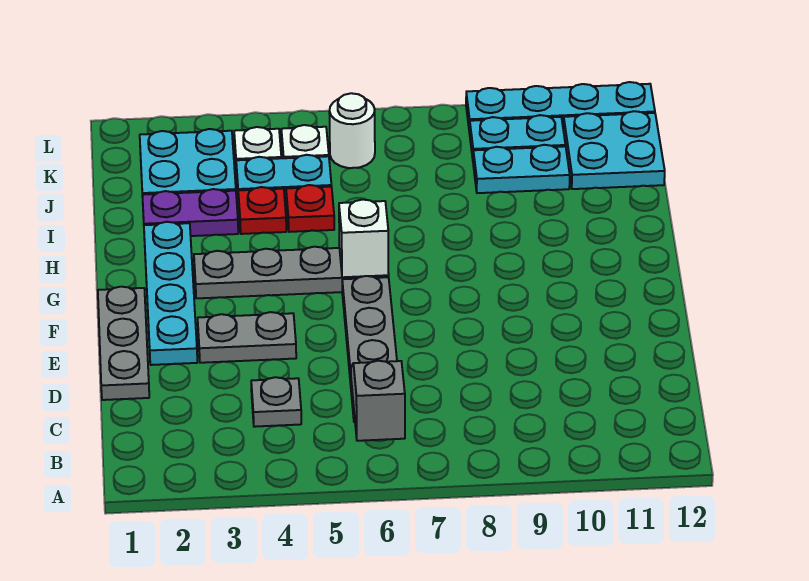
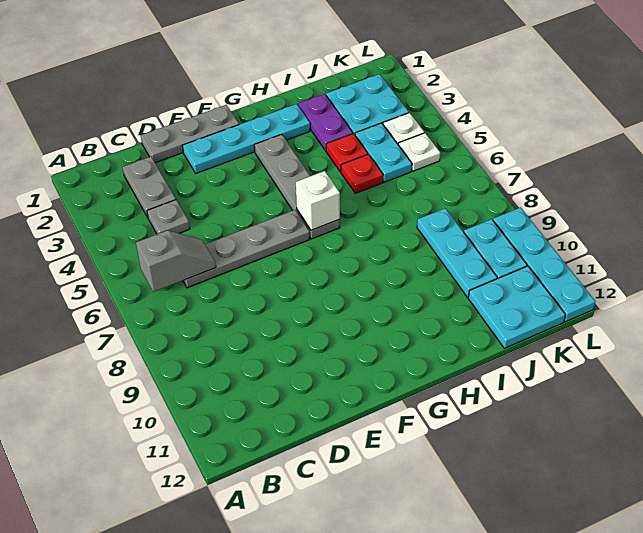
grey 1x2 plate [198,312,296,363] -> grey 1x2 plate moved to [123,157,176,217]
cyan 1x2 plate [473,145,570,193] -> cyan 1x3 plate [417,208,497,297]
white 1x1 round brick [329,93,375,168] -> none

